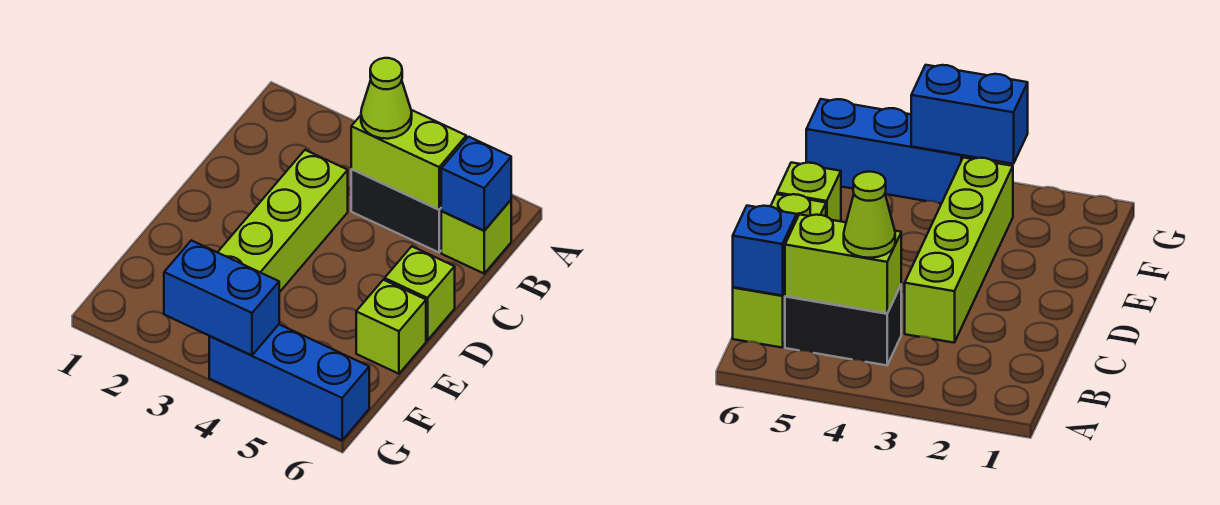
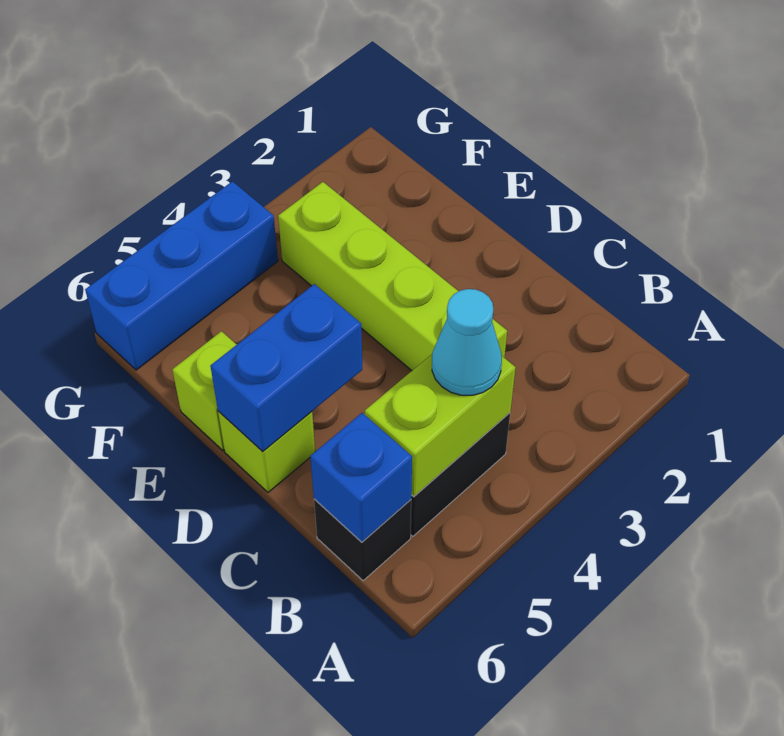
lime 1x1 cone [361,58,412,139] -> cyan 1x1 cone [432,289,502,395]
lime 1x1 brick [441,200,511,273] -> black 1x1 brick [314,499,411,581]
blue 1x2 brick [164,240,279,356] -> blue 1x2 brick moved to [210,284,362,452]

